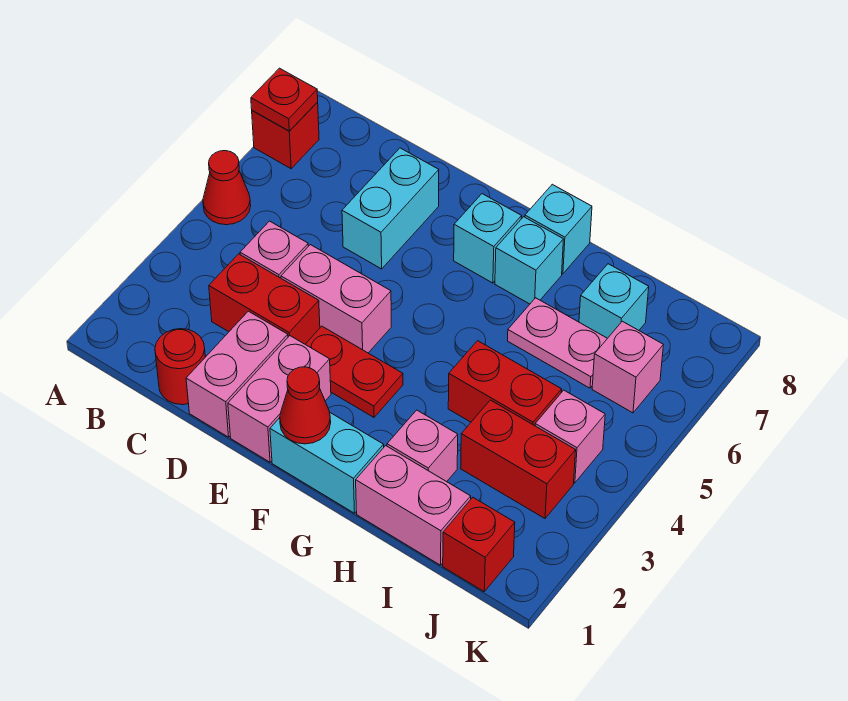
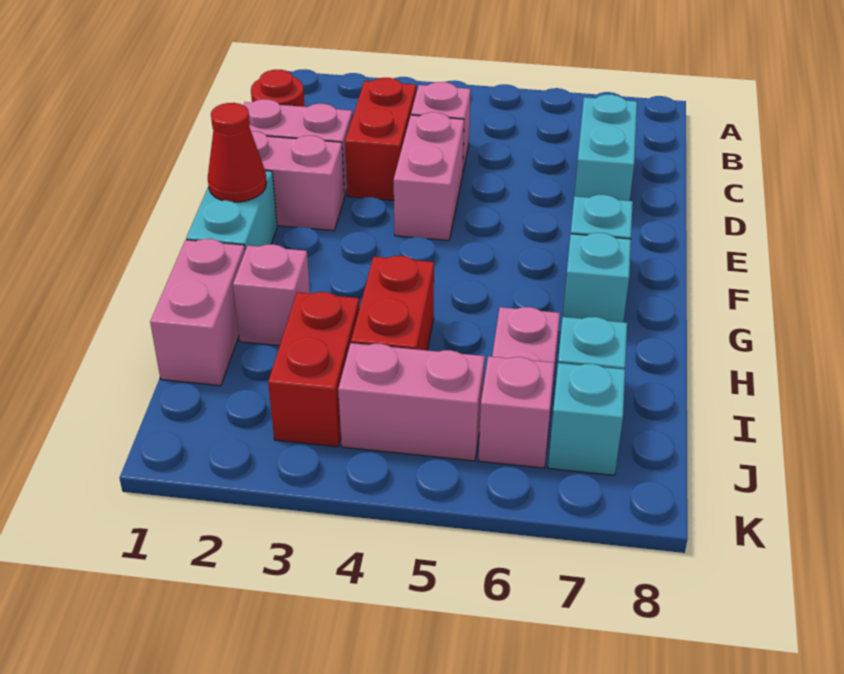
red 1x1 cone [203,151,251,225] -> none
red 1x1 brick [252,102,319,169] -> none
red 1x1 plate [251,68,318,131] -> none
cyan 1x2 brick [342,148,439,269] -> cyan 1x2 brick turned to [574,94,637,201]
red 1x2 plate [305,326,403,417] -> none
cyan 1x1 brick [525,184,592,274] -> cyan 1x1 brick moved to [548,363,625,475]
red 1x1 brick [443,498,515,591] -> none
pink 1x1 brick [535,390,605,483] -> pink 1x2 brick [338,343,485,461]

